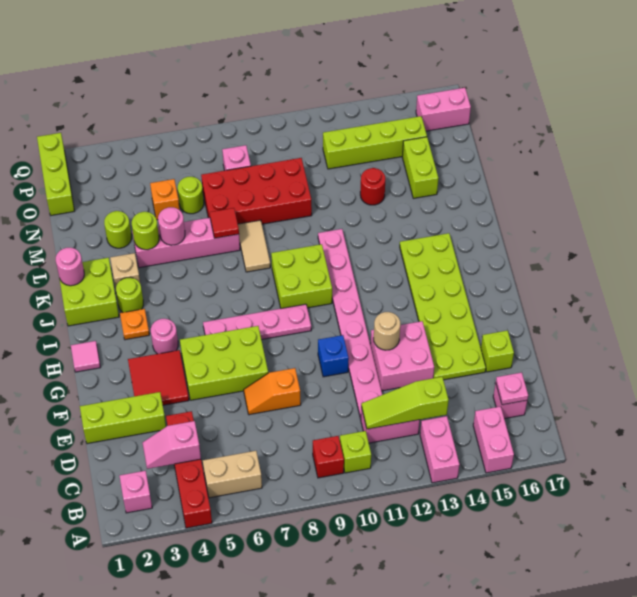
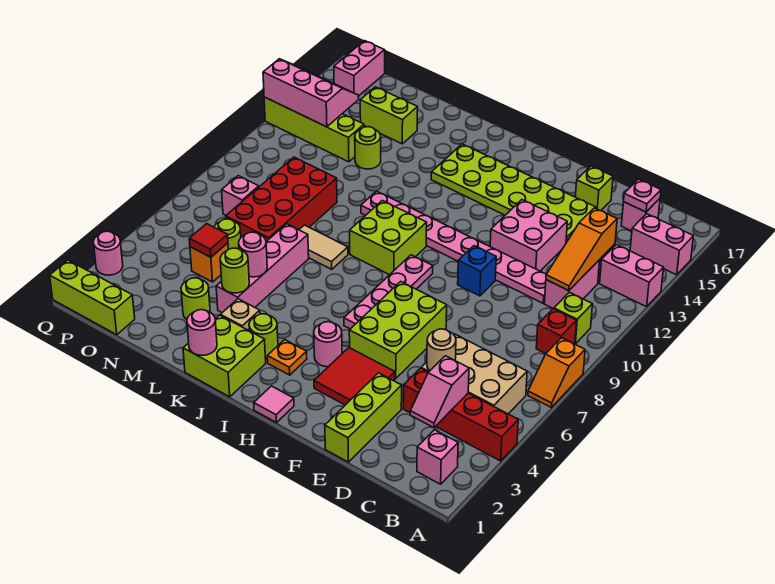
tan 1x2 brick [203,451,262,498] -> tan 2x3 brick [421,334,527,414]
lime 1x3 slope [361,377,449,429] -> orange 1x3 slope [546,208,617,291]
orange 1x2 slope [244,368,301,415] -> orange 1x2 slope moved to [528,338,585,407]
tan 1x1 round brick [374,312,400,350] -> tan 1x1 round brick moved to [427,329,456,371]
red 1x1 tile [210,208,239,238] -> red 1x1 tile moved to [189,224,228,257]
red 1x1 round brick [360,168,385,205] -> lime 1x1 round brick [355,127,381,169]
lime 1x4 brick [323,116,427,169] -> lime 1x4 brick turned to [264,97,364,162]
none -> pink 2x3 slope [263,59,359,127]
none -> pink 1x1 round brick [93,231,123,275]

